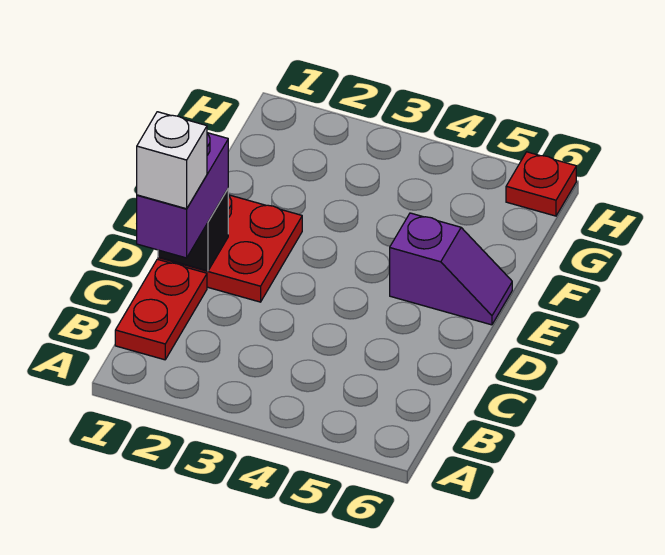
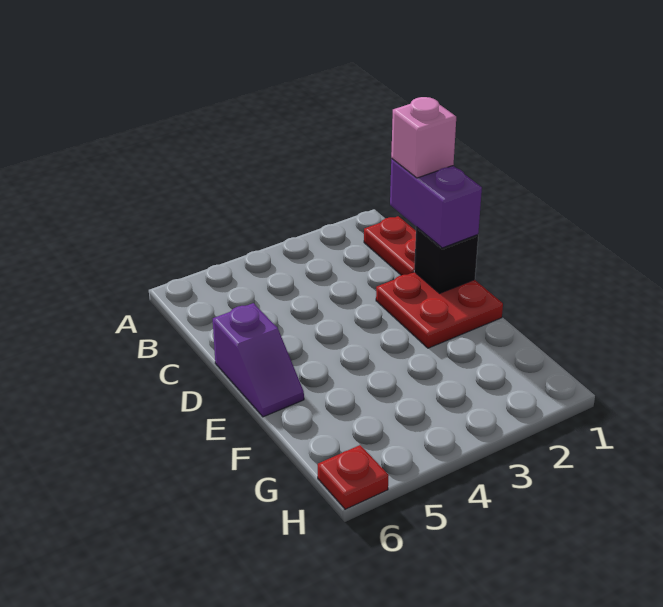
white 1x1 brick [137,112,207,209] -> pink 1x1 brick [391,97,456,178]
purple 1x2 slope [390,213,512,325] -> purple 1x2 slope turned to [213,303,304,417]

